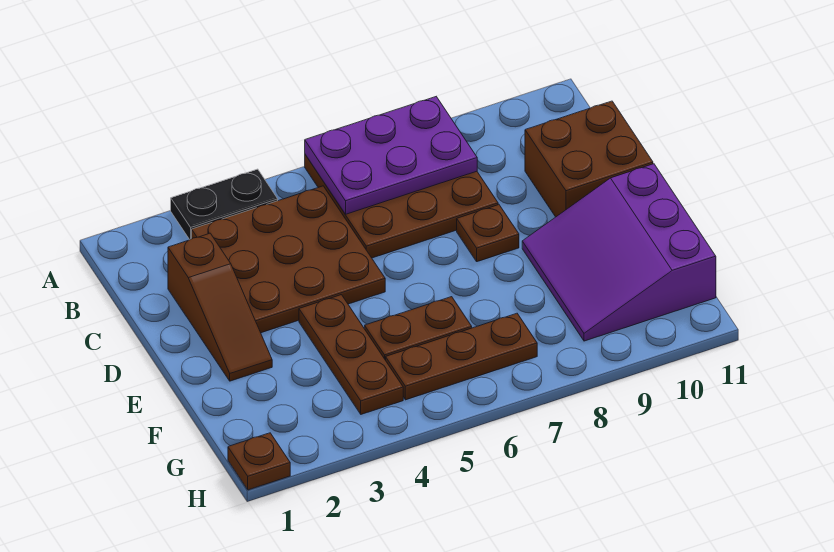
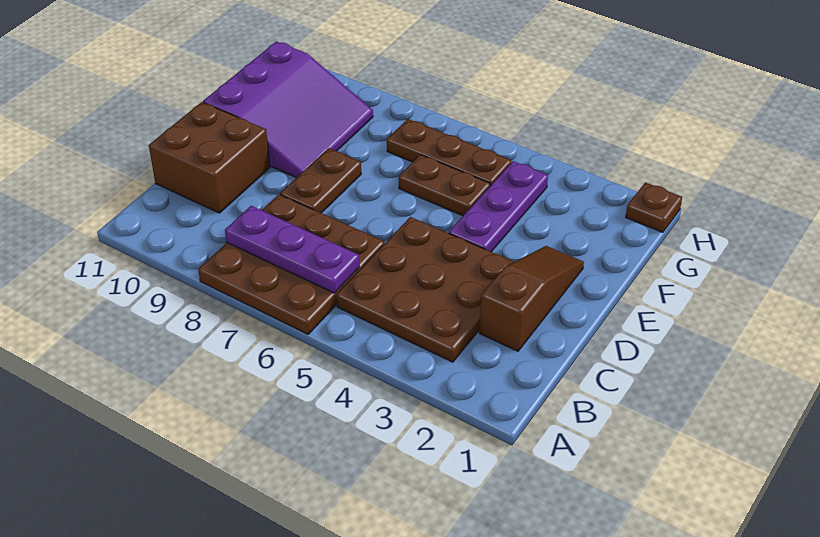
black 1x2 plate [171,169,278,240] -> none
purple 2x3 plate [305,97,477,214] -> purple 1x3 plate [225,206,359,293]
brown 1x1 plate [457,205,519,262] -> brown 1x2 plate [280,148,361,213]
brown 1x3 plate [299,295,403,414] -> purple 1x3 plate [449,161,548,252]

